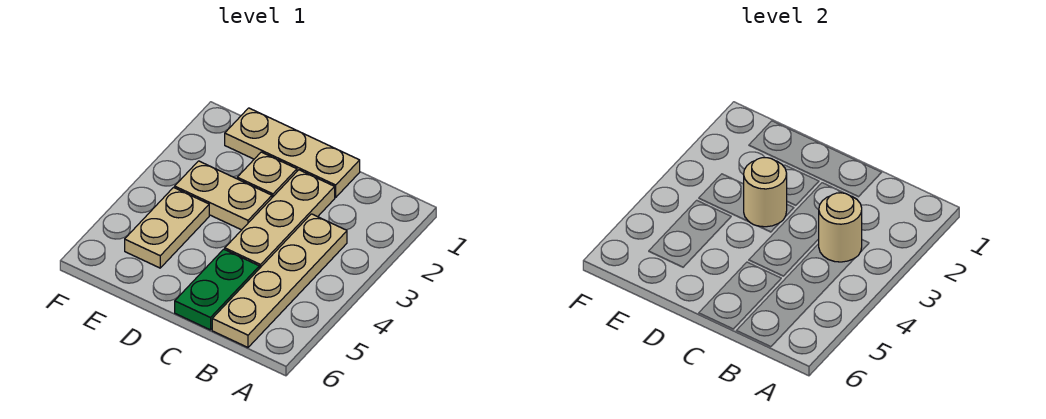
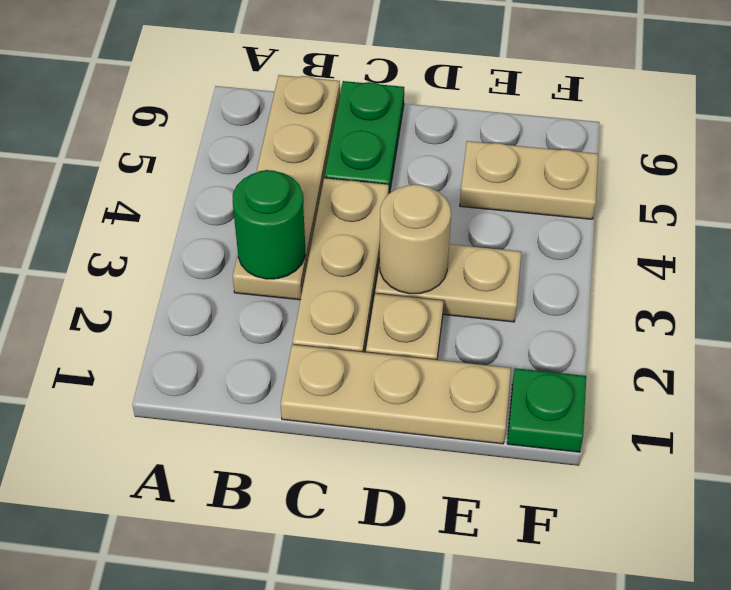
tan 1x1 round brick [819,193,862,262] -> green 1x1 round brick [233,170,305,279]
tan 1x2 plate [125,188,209,268] -> tan 1x2 plate turned to [460,141,598,219]
none -> green 1x1 plate [507,368,586,452]

